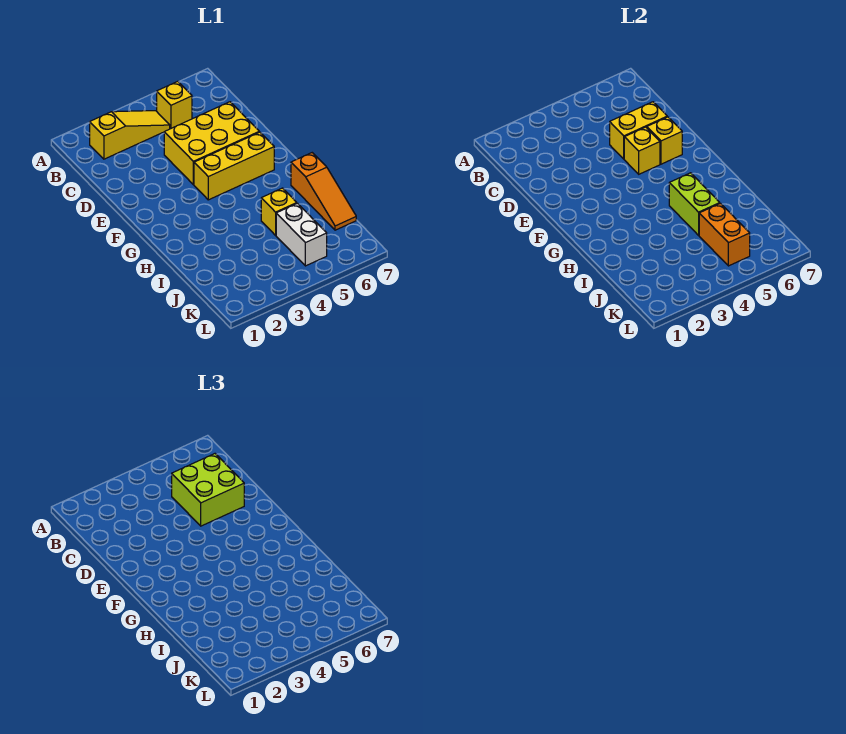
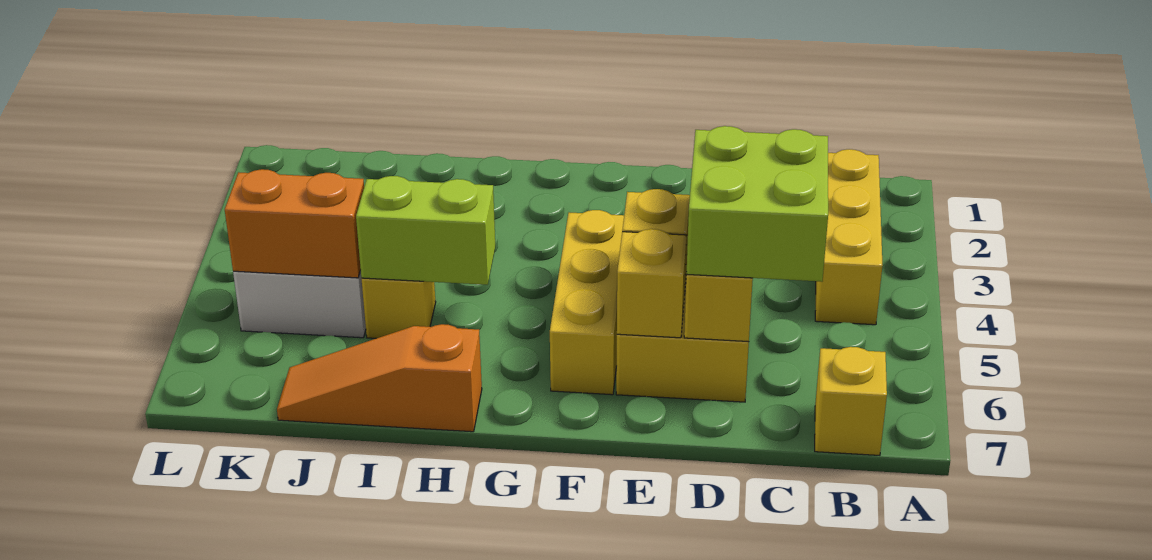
yellow 1x3 slope [90,111,170,159] -> yellow 1x3 brick [815,149,883,325]
yellow 1x1 brick [157,81,192,128] -> yellow 1x1 brick moved to [815,347,887,455]

